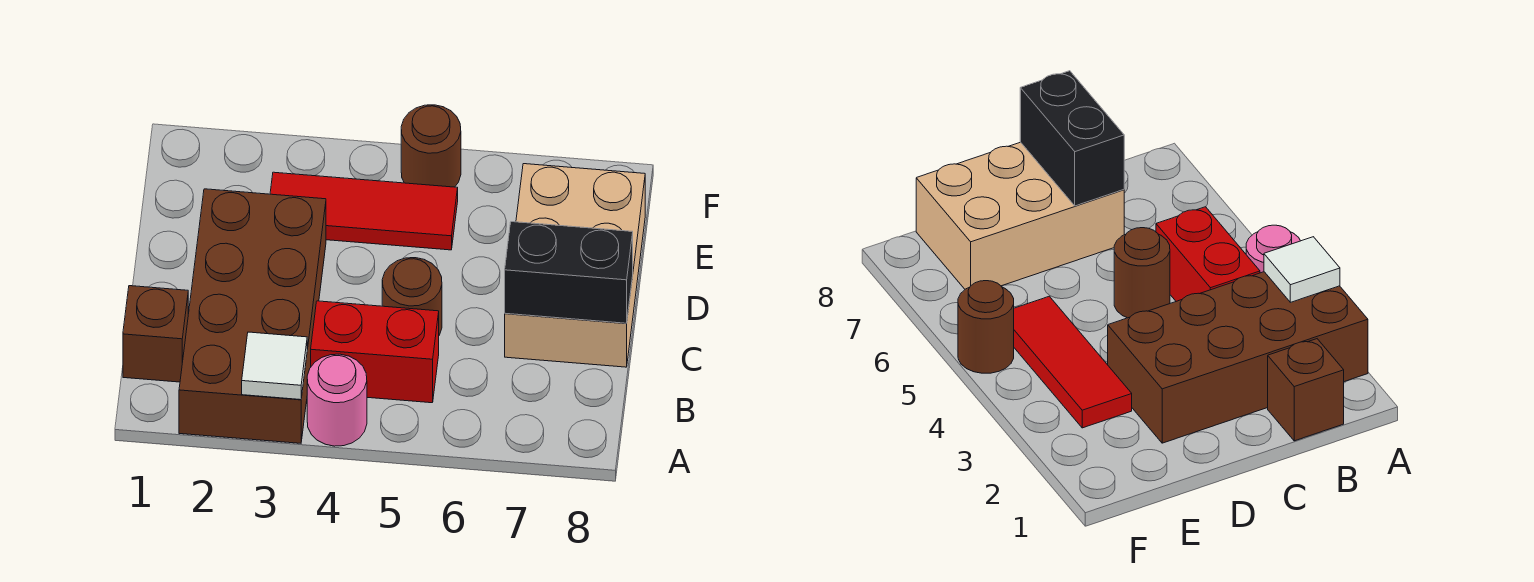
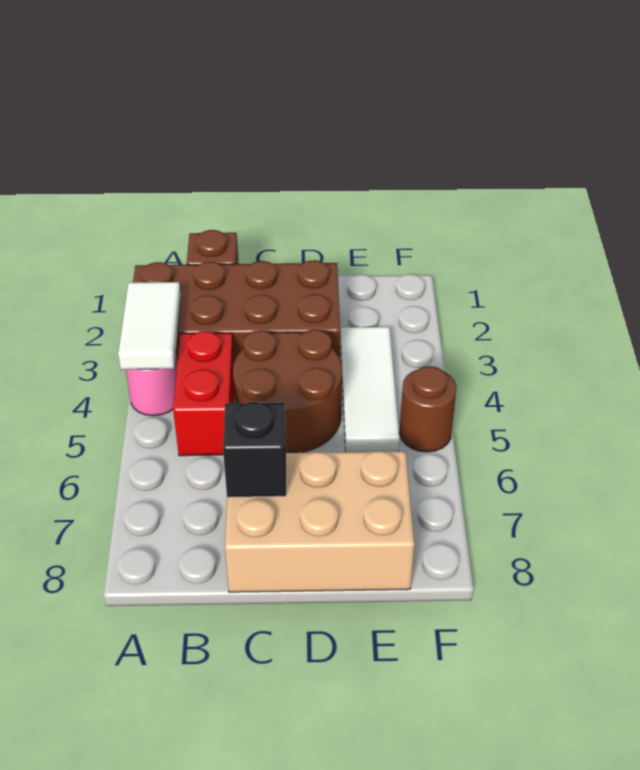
white 1x1 tile [242,332,307,400] -> white 1x2 tile [118,282,181,370]
brown 1x1 round brick [382,258,442,335] -> brown 2x2 round brick [233,330,342,453]
black 1x2 brick [505,222,633,323] -> black 1x1 brick [223,402,286,497]
red 1x3 tile [270,172,458,250] -> white 1x3 tile [341,327,399,452]

